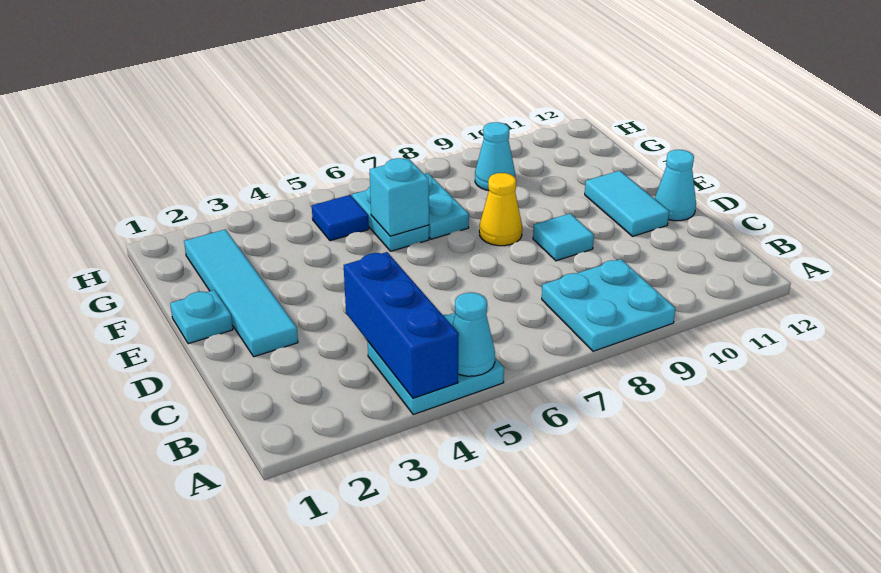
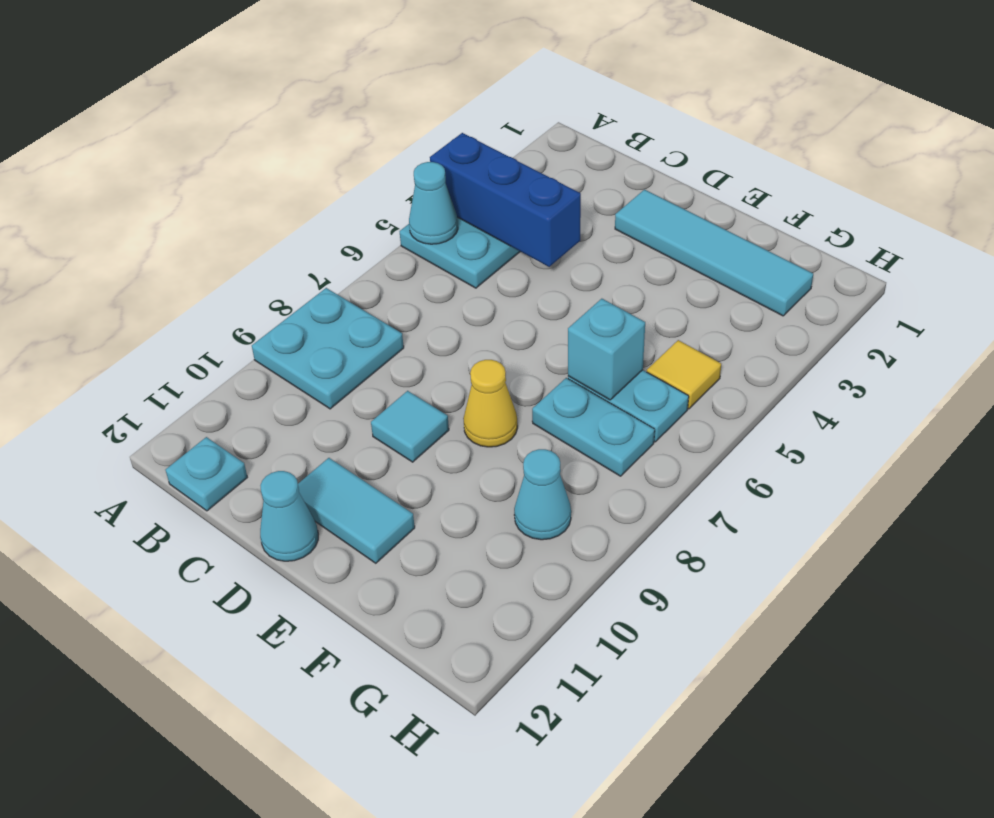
cyan 1x1 plate [170,290,233,344] -> cyan 1x1 plate moved to [166,437,247,511]
blue 1x1 tile [312,195,369,241] -> yellow 1x1 tile [647,340,721,409]

